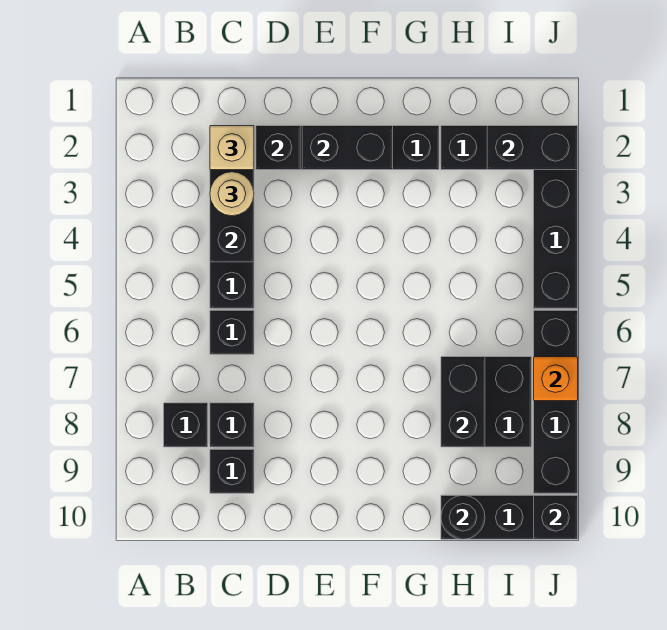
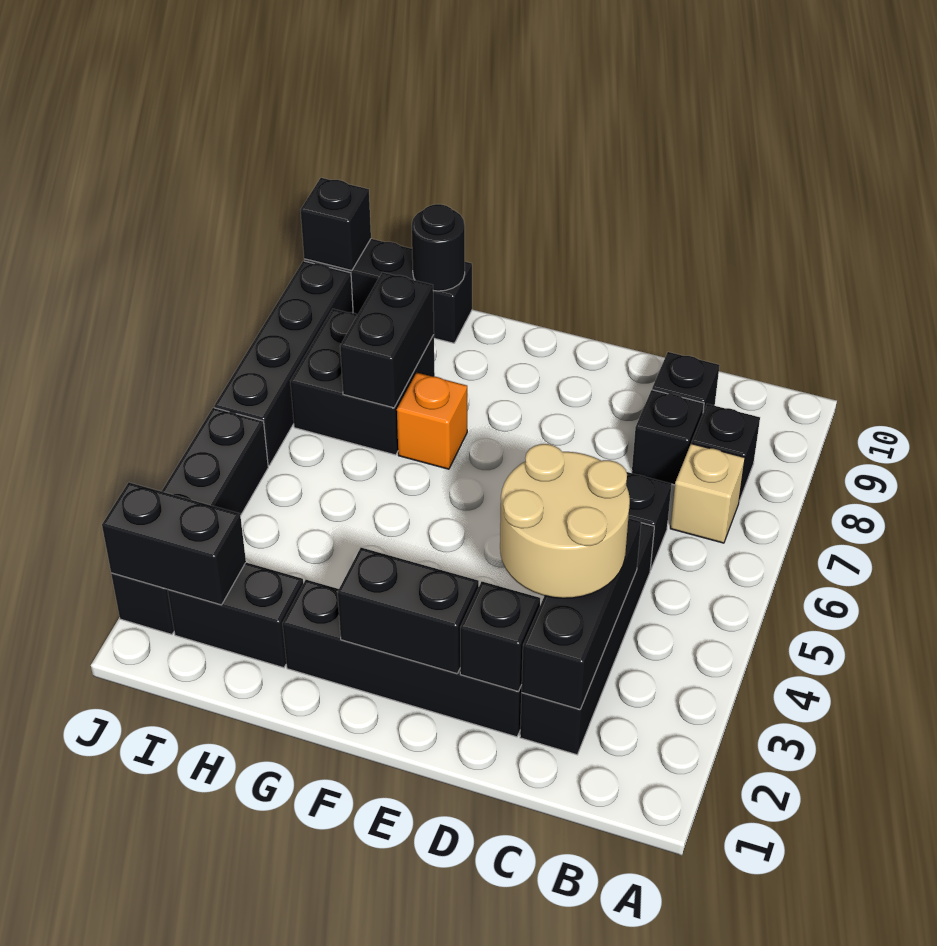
tan 1x1 brick [210,126,254,170] -> tan 1x1 brick moved to [670,443,745,543]
tan 1x1 round brick [210,172,254,216] -> tan 2x2 round brick [500,444,630,598]
orange 1x1 brick [534,357,578,401] -> orange 1x1 brick moved to [397,373,467,469]

